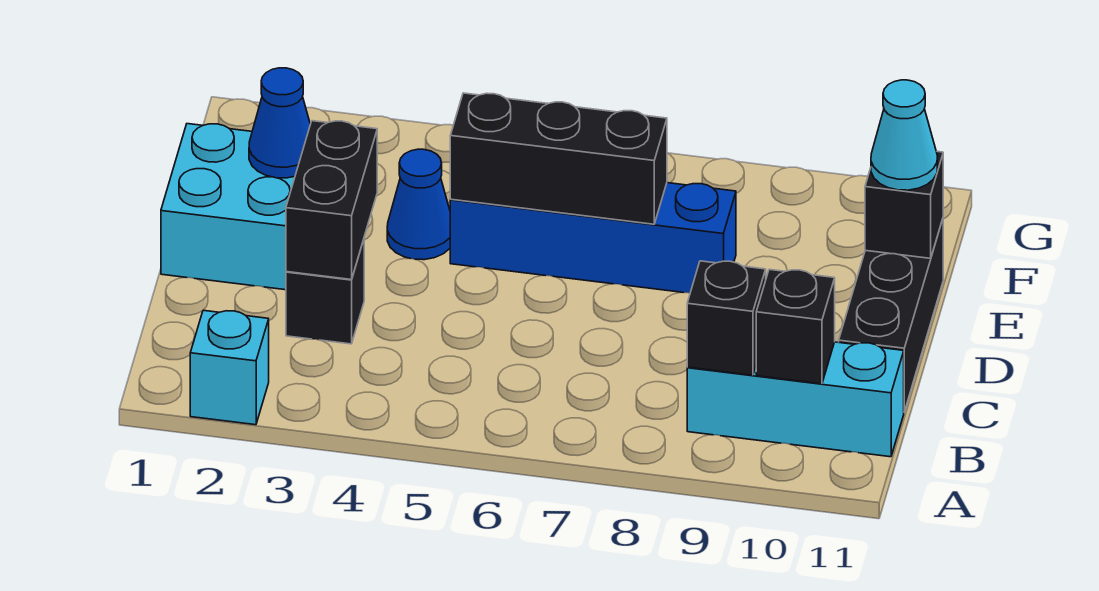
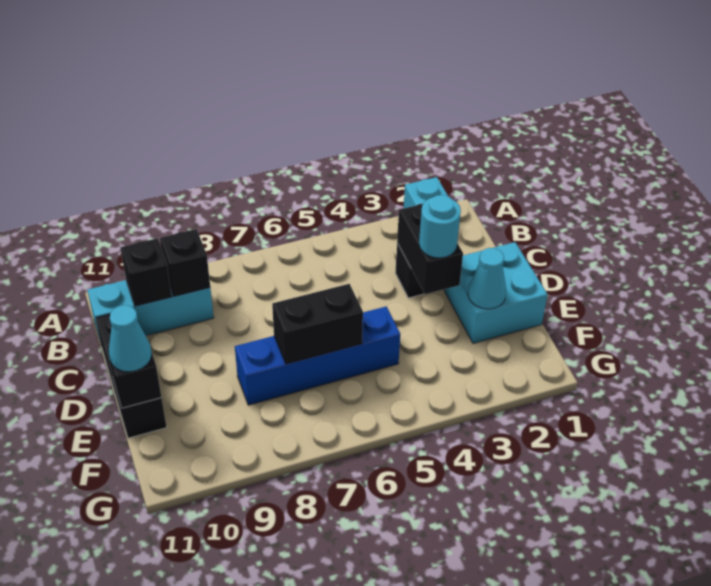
none -> cyan 1x1 round brick [419,195,461,258]
blue 1x1 cone [249,68,310,178] -> cyan 1x1 cone [468,248,506,309]
blue 1x1 cone [387,149,450,260] -> none
black 1x3 brick [450,93,667,224] -> black 1x2 brick [272,284,363,364]

